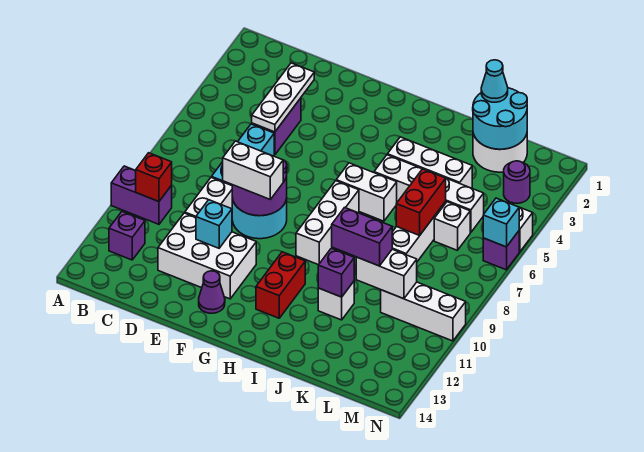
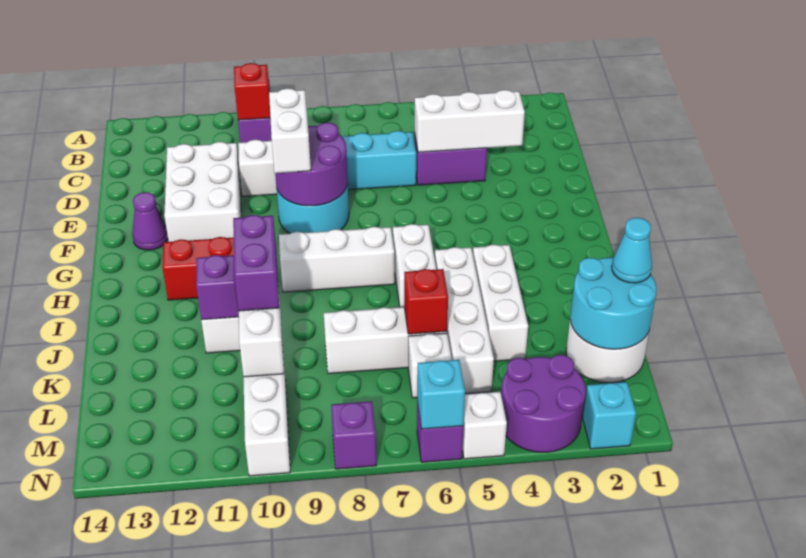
purple 1x1 brick [109,212,145,260] -> purple 1x1 brick moved to [331,401,376,469]
white 1x3 plate [252,63,314,132] -> white 1x3 brick [414,90,525,152]
cyan 1x1 brick [196,200,232,248] -> cyan 1x1 brick moved to [583,382,636,449]
red 1x2 brick [396,169,446,235] -> red 1x1 brick [404,269,448,334]
purple 1x1 round brick [504,161,530,203] -> purple 2x2 round brick [501,355,586,452]

